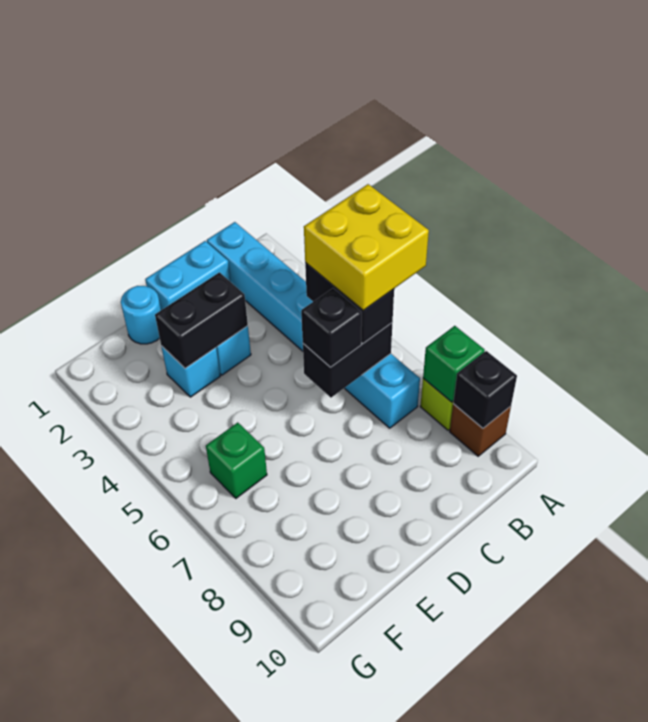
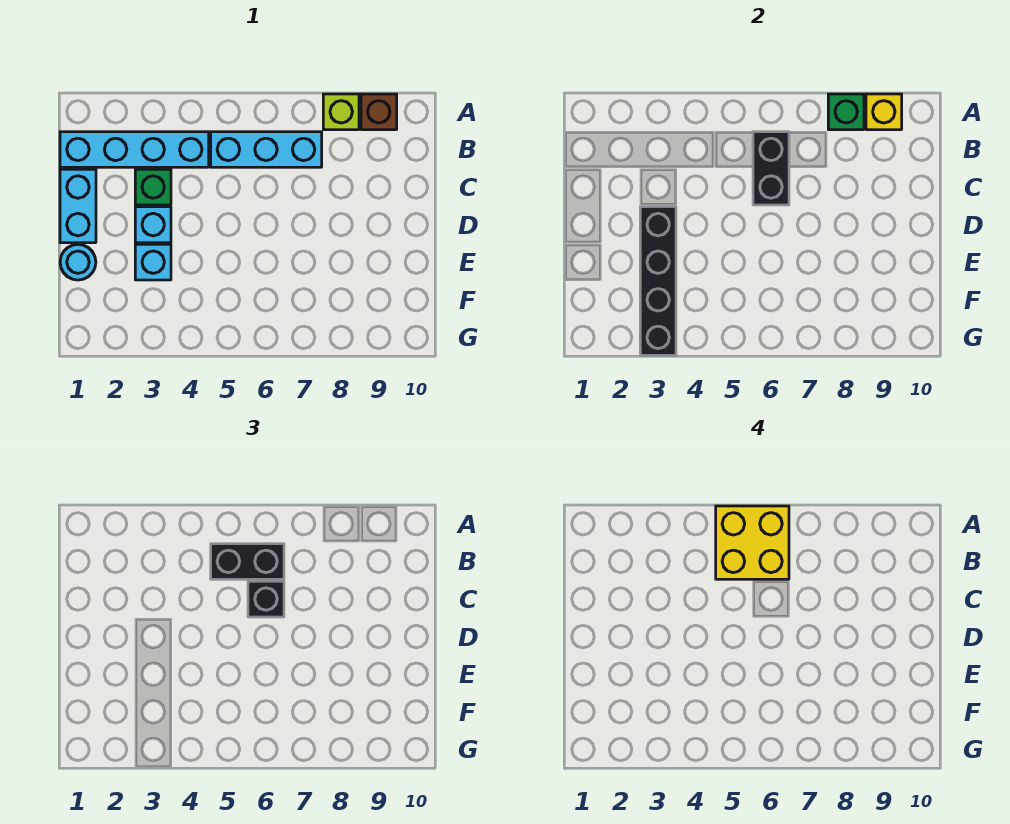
black 1x1 brick [453,351,517,428] -> yellow 1x1 brick [866,94,902,130]
black 1x2 brick [155,272,248,368] -> black 1x4 brick [640,207,676,355]
green 1x1 brick [206,422,267,498] -> green 1x1 brick moved to [135,169,171,205]

